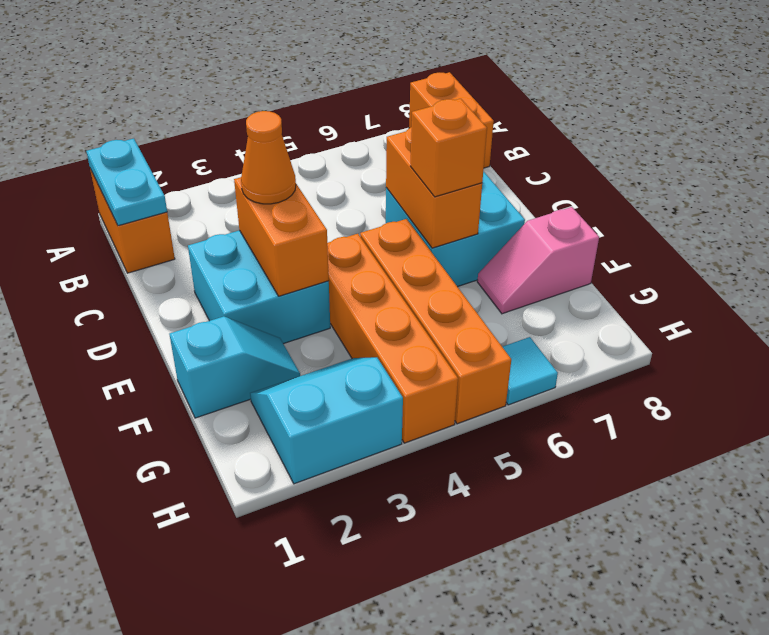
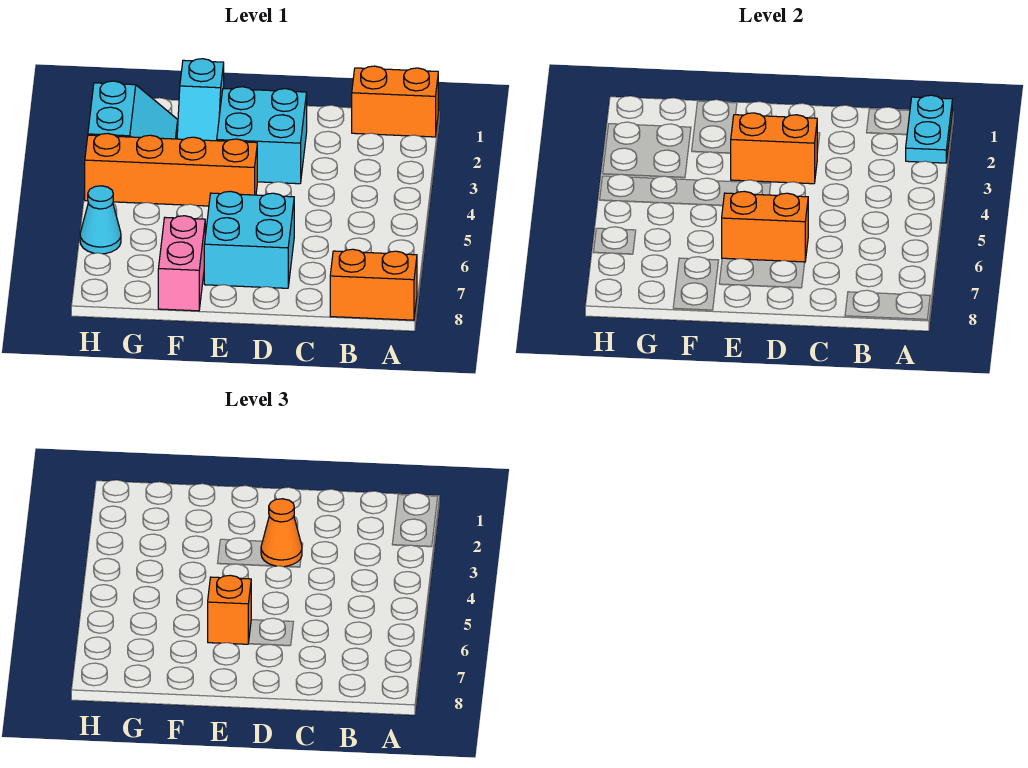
cyan 1x2 plate [86,139,167,226] -> cyan 1x2 plate turned to [906,95,952,163]
orange 1x4 brick [360,219,511,424] -> none
pink 1x2 slope [477,207,599,314] -> pink 1x2 brick [158,216,205,311]
cyan 1x1 tile [503,337,558,405] -> cyan 1x1 cone [80,186,121,254]

